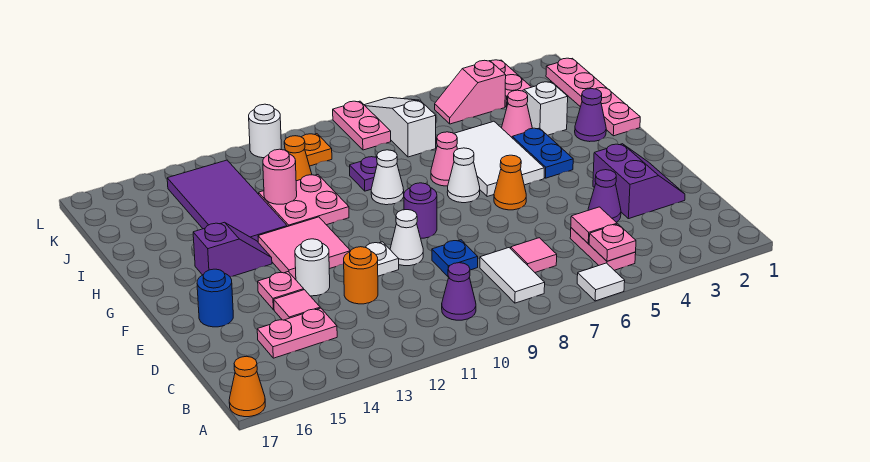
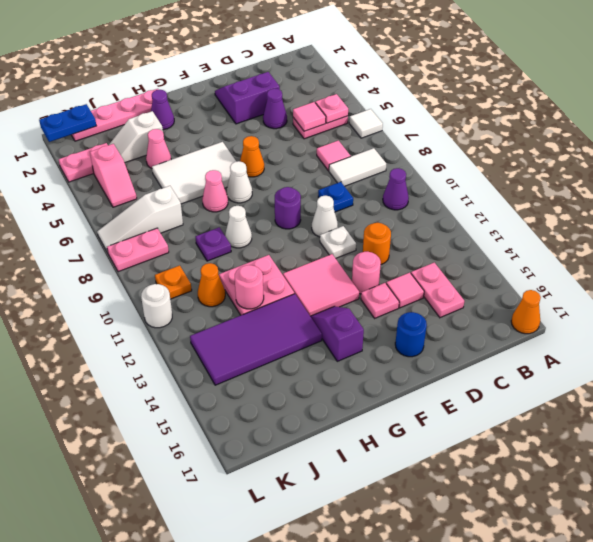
white 1x1 round brick [295,239,330,296] -> pink 1x1 round brick [352,252,381,294]
blue 1x2 plate [512,128,573,178] -> blue 1x2 plate moved to [39,104,96,142]

